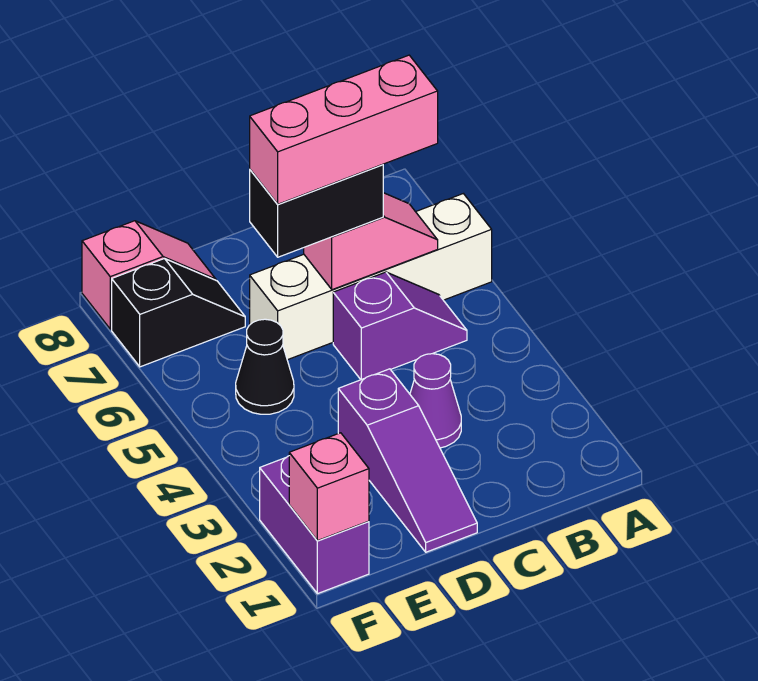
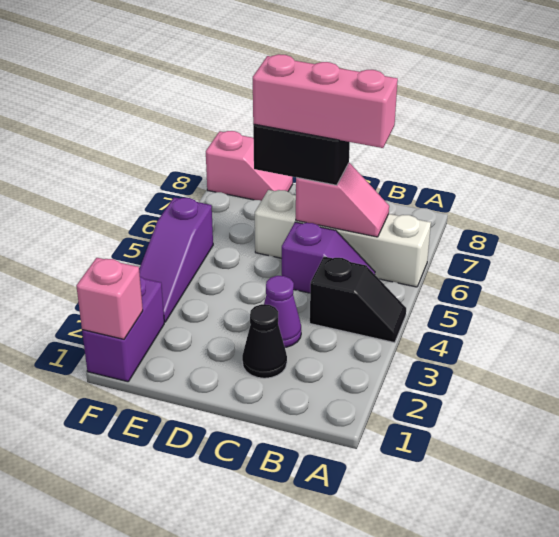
purple 1x3 slope [338,369,477,552] -> purple 1x3 slope moved to [139,197,213,322]
black 1x1 cone [236,319,294,414] -> black 1x1 cone moved to [242,304,287,378]
black 1x2 slope [112,259,245,367] -> black 1x2 slope moved to [310,257,406,343]

